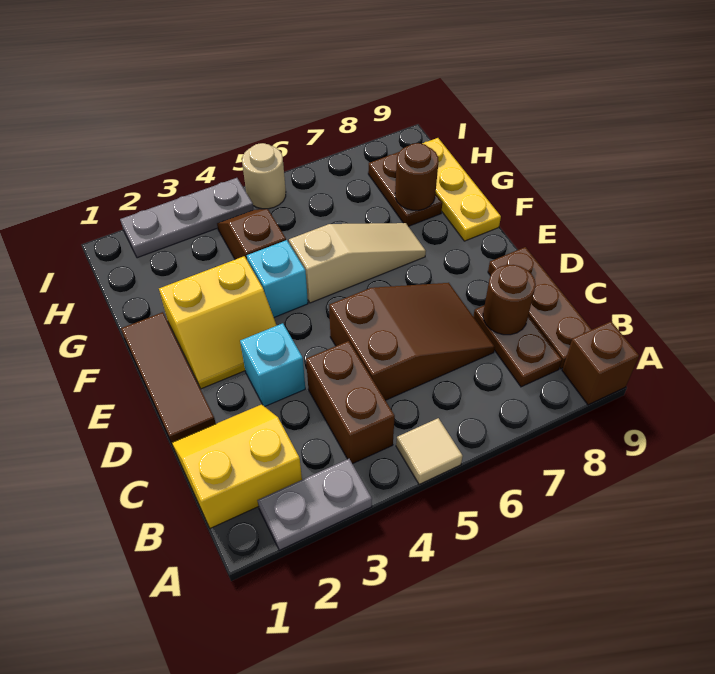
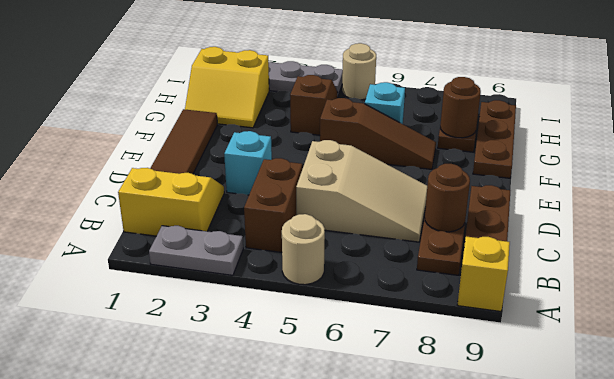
tan 1x1 tile [396,418,463,484] -> tan 1x1 round brick [282,214,325,285]
brown 1x1 brick [562,322,639,405] -> yellow 1x1 brick [457,236,510,312]
brown 2x3 slope [329,283,495,400] -> tan 2x3 slope [296,140,427,242]
yellow 2x2 slope [159,256,277,389] -> yellow 2x2 slope moved to [185,47,269,128]
cyan 1x1 brick [247,240,308,317] -> cyan 1x1 brick moved to [365,82,405,124]
tan 1x3 slope [289,223,426,303] -> brown 1x3 slope [320,98,436,169]
yellow 1x3 plate [423,138,501,241] -> brown 1x3 plate [473,100,516,178]

